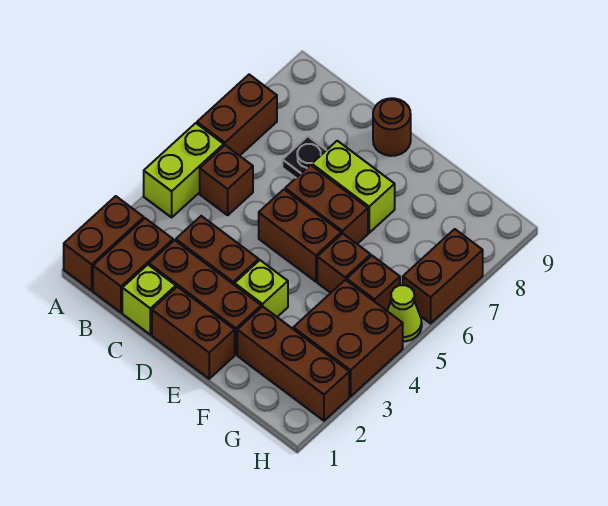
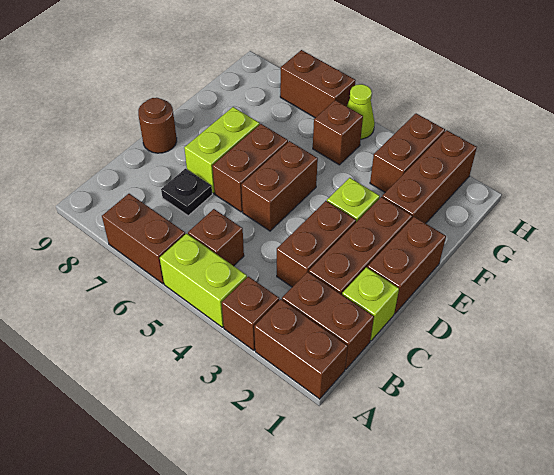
brown 1x1 brick [317,233,371,293] -> brown 1x1 brick moved to [222,276,279,350]
brown 2x2 brick [293,280,403,396] -> brown 1x2 brick [370,113,445,192]

